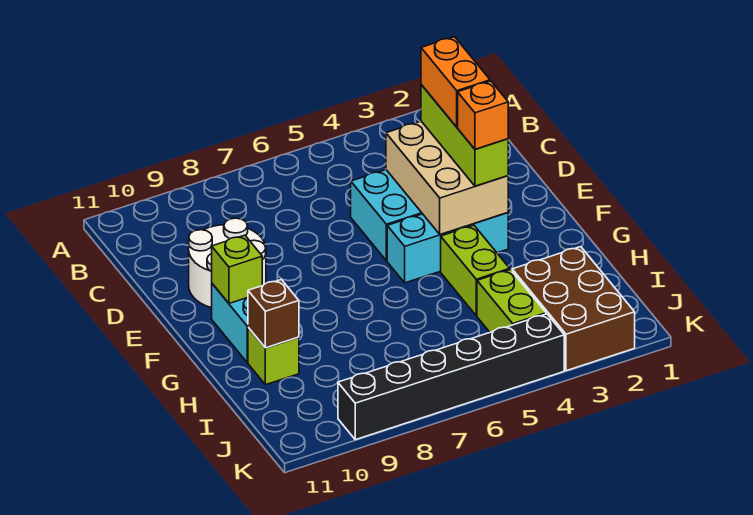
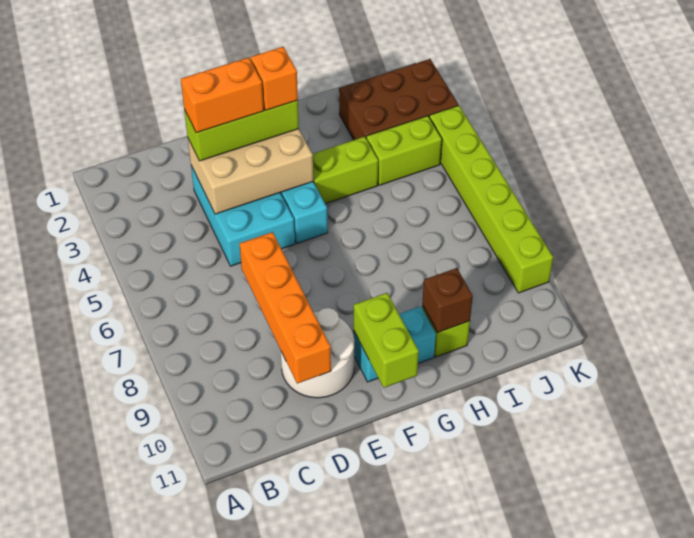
none -> orange 1x4 brick [240,232,331,384]
lime 1x1 brick [212,235,262,303] -> lime 1x2 brick [353,293,419,388]
black 1x6 brick [338,314,564,440] -> lime 1x6 brick [429,105,553,293]

